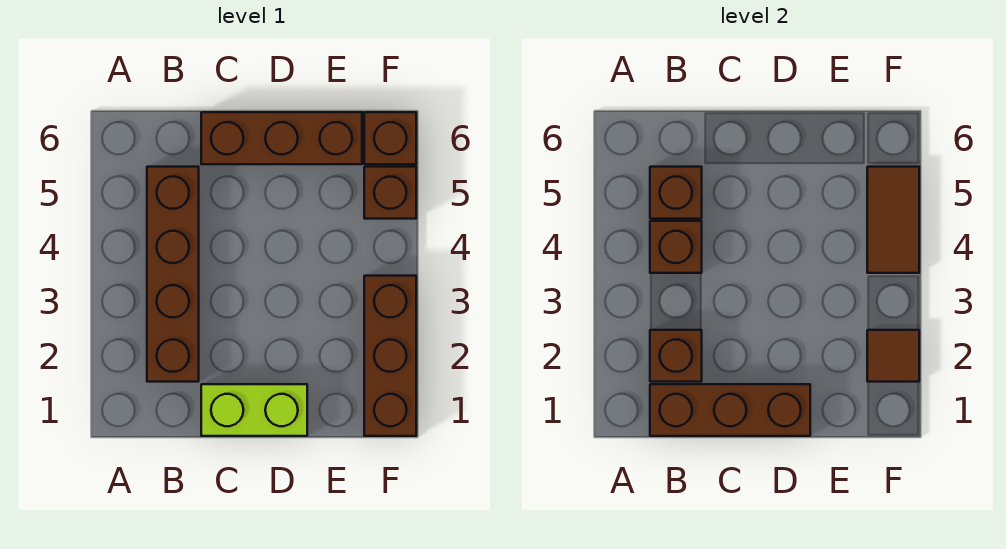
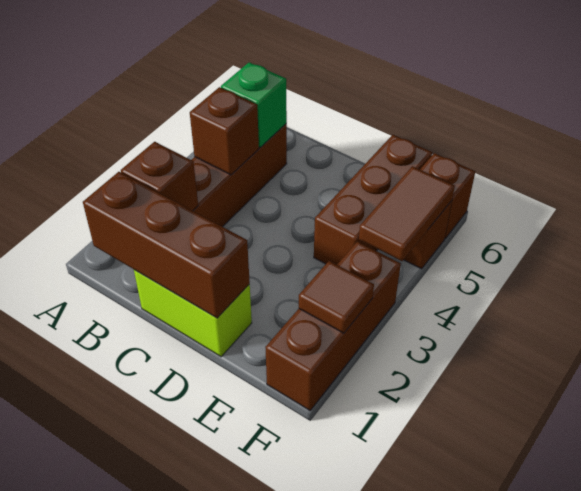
brown 1x1 brick [650,167,702,219] -> green 1x1 brick [221,62,287,147]
brown 1x3 brick [201,112,362,164] -> brown 1x3 brick turned to [314,135,432,265]

